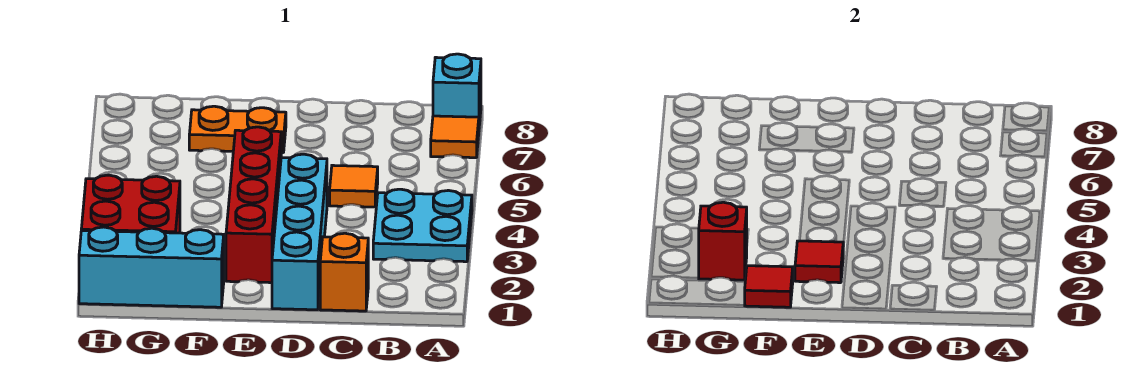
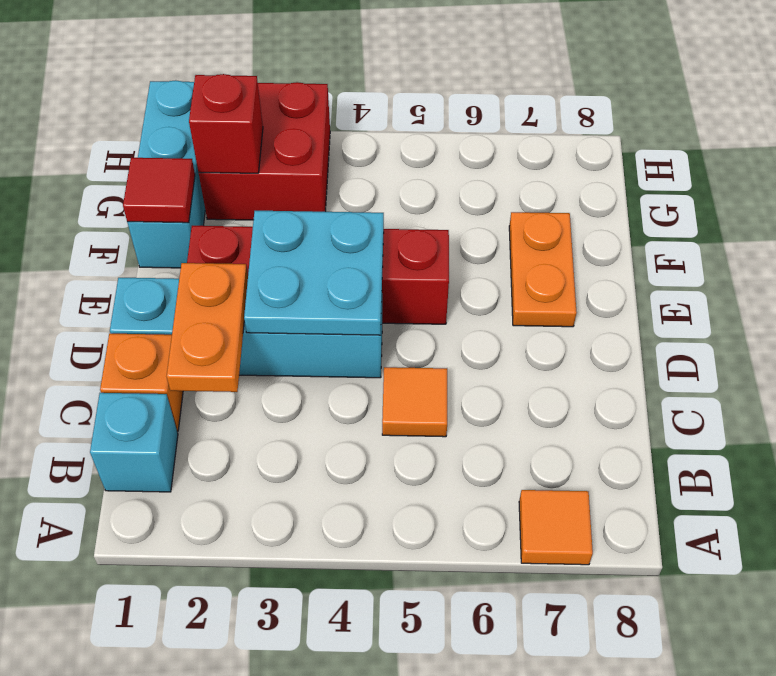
cyan 2x2 plate [373,189,472,262] -> cyan 2x2 plate moved to [244,211,384,335]
cyan 1x1 brick [433,54,481,125] -> cyan 1x1 brick moved to [90,393,178,492]
none -> orange 1x2 plate [167,263,248,392]
red 1x1 tile [795,241,843,283] -> none

